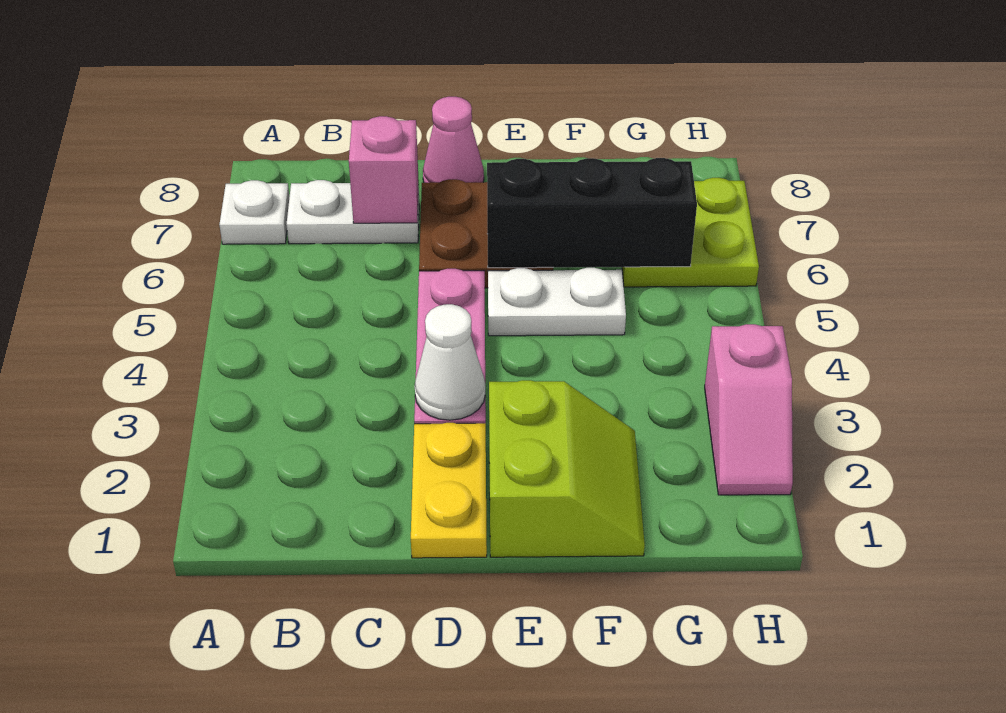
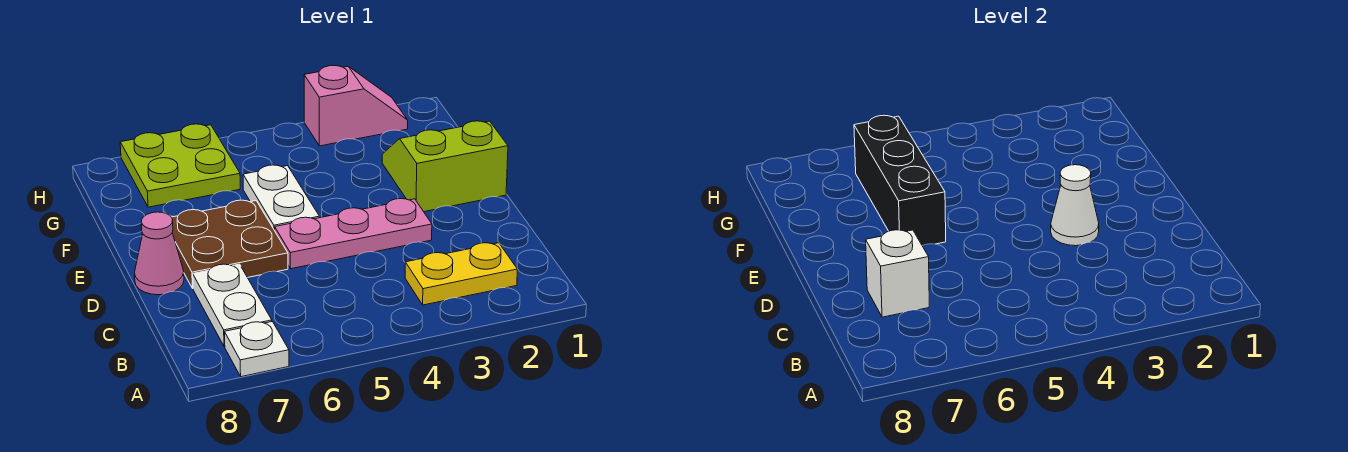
pink 1x1 brick [349,116,419,223] -> white 1x1 brick [866,230,929,317]
yellow 1x2 plate [411,423,487,558] -> yellow 1x2 plate moved to [405,243,517,305]

